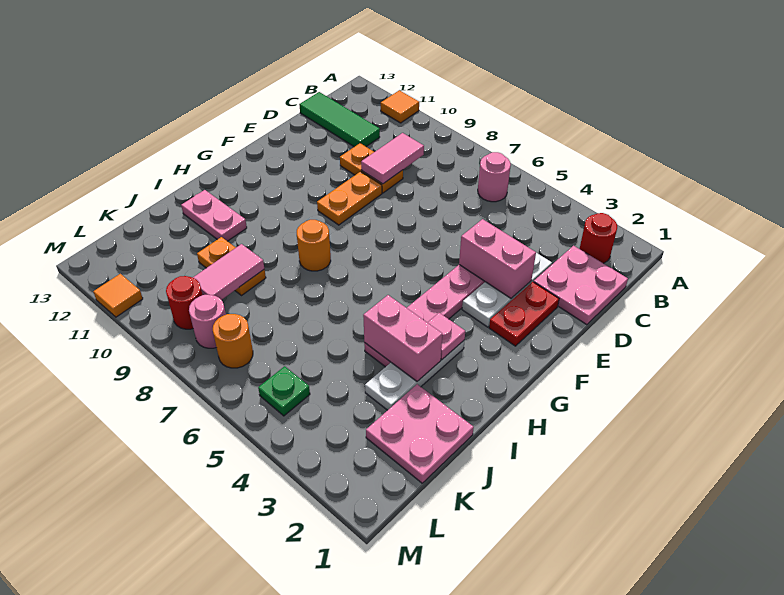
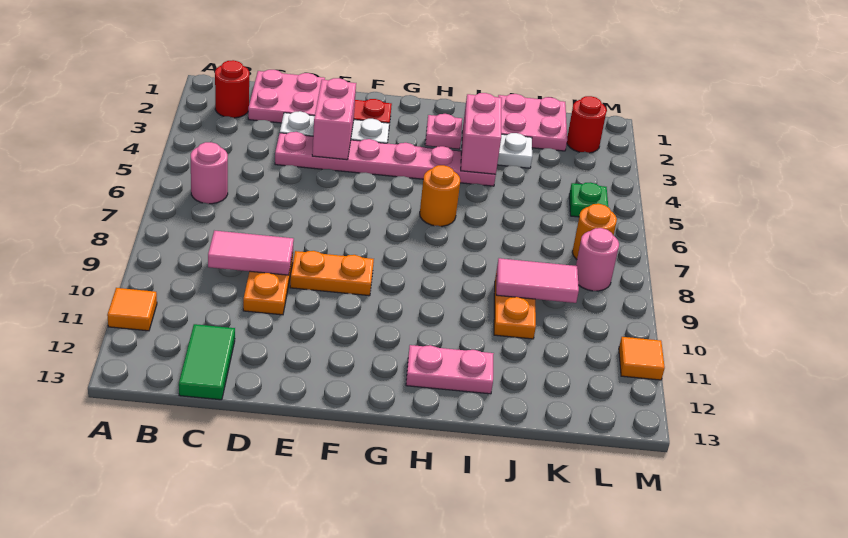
green 1x3 tile [299,92,380,147] -> green 1x2 tile [179,324,235,400]
orange 1x1 round brick [297,220,331,271] -> orange 1x1 round brick moved to [420,165,460,226]
pink 1x2 plate [181,190,247,241] -> pink 1x2 plate turned to [406,345,494,394]
red 1x1 round brick [166,276,202,329] -> red 1x1 round brick moved to [567,96,607,153]

